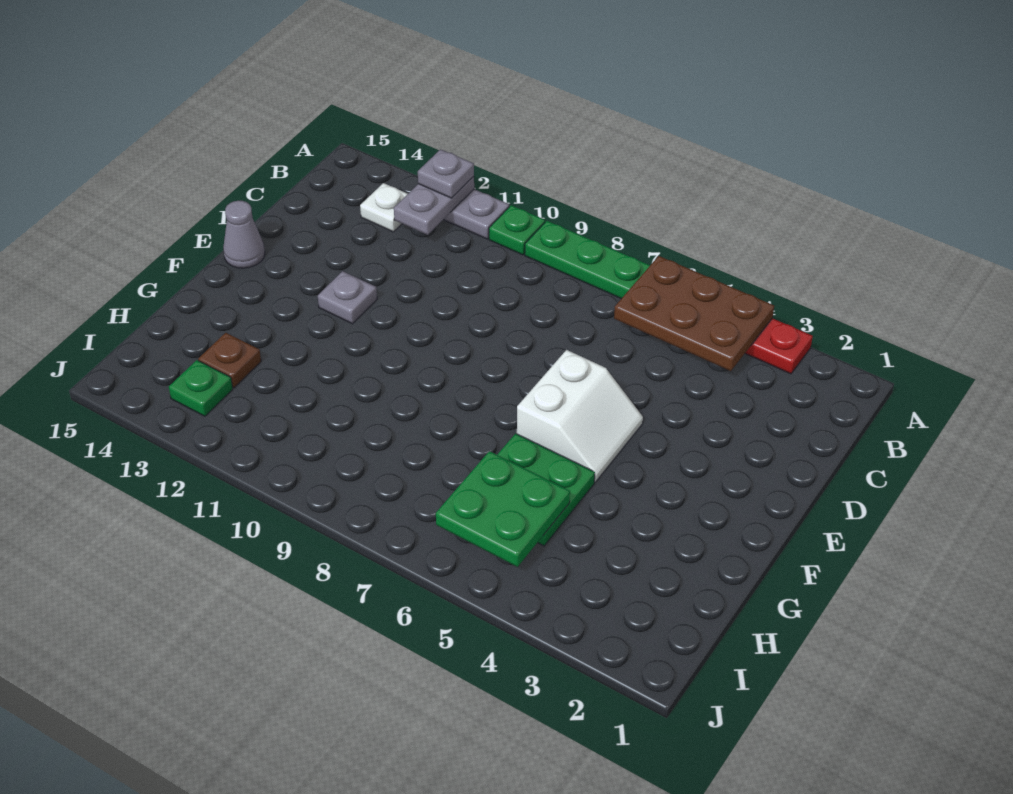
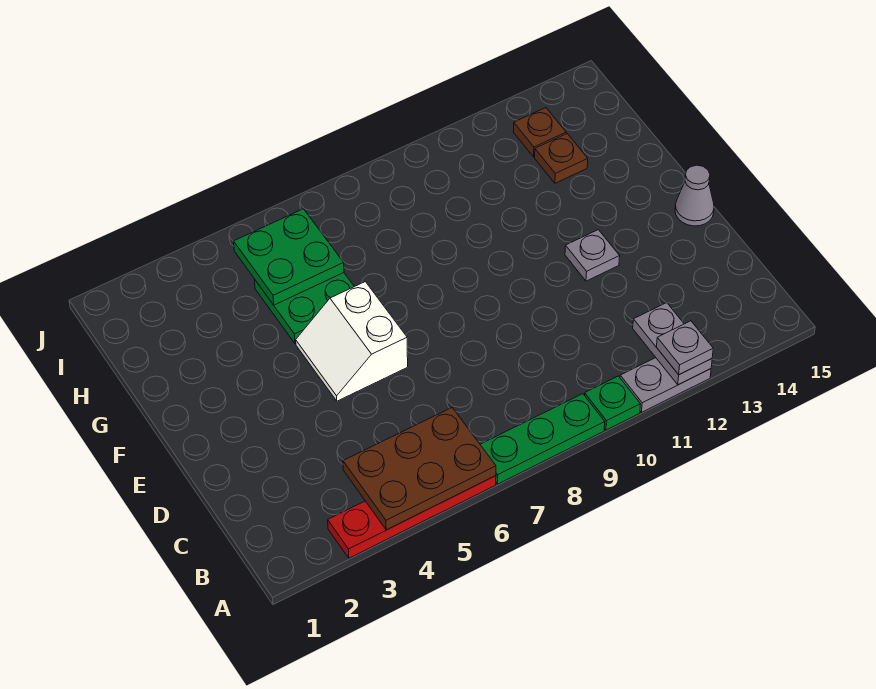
white 1x1 plate [360,183,407,232] -> none
green 1x1 plate [169,360,233,416] -> brown 1x1 plate [513,108,566,157]

